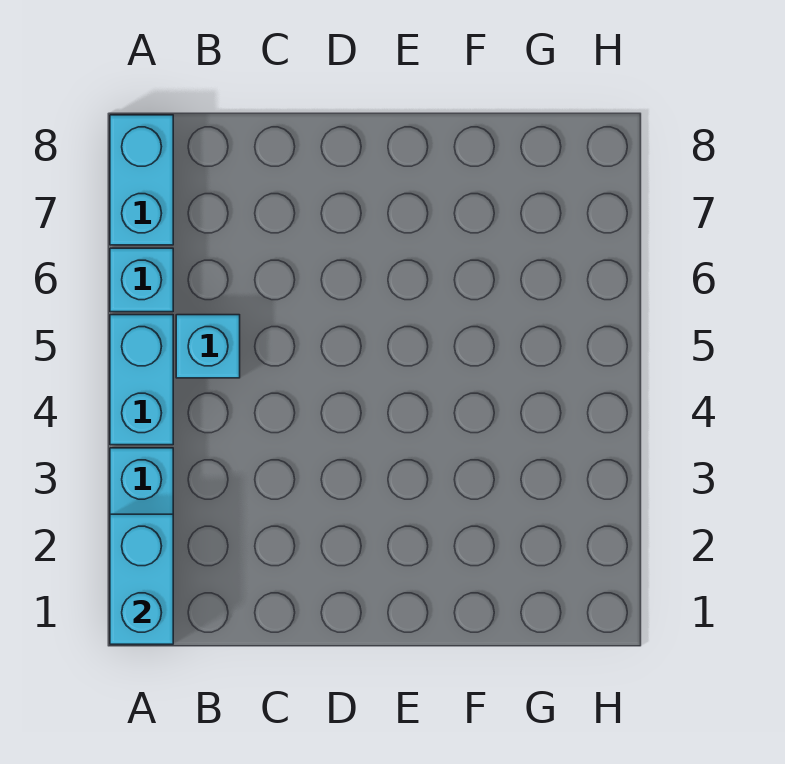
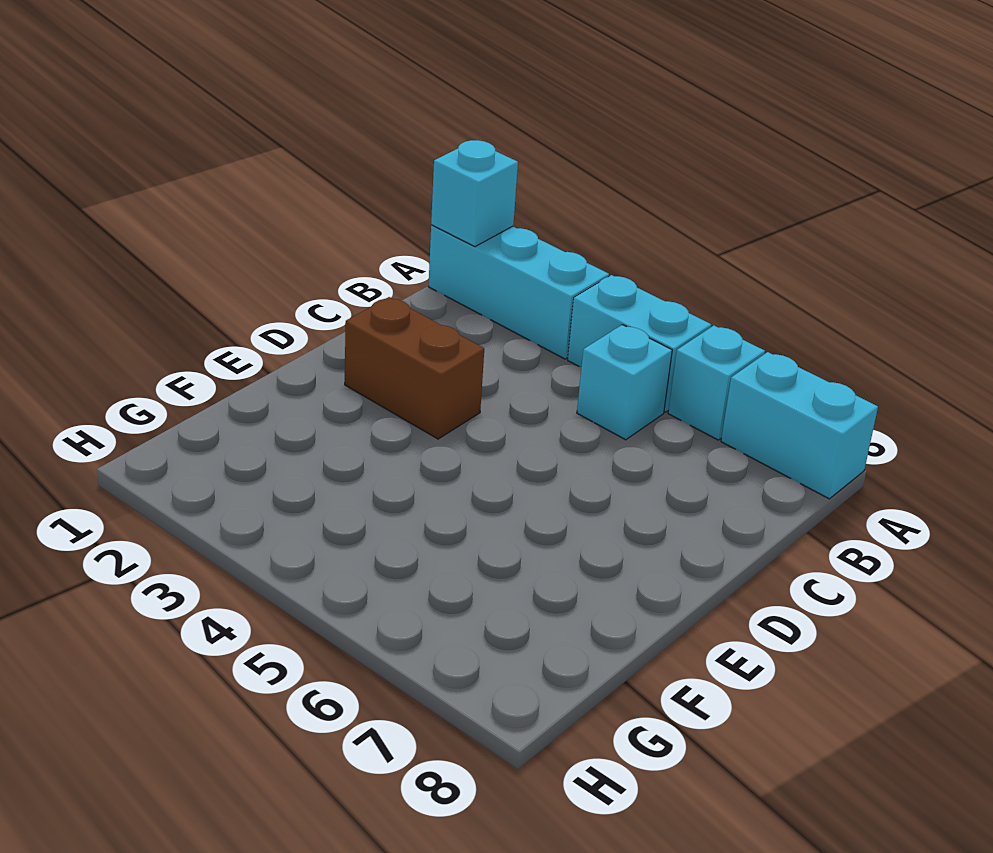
cyan 1x2 brick [110,514,173,644] -> cyan 1x1 brick [431,140,518,247]
none -> brown 1x2 brick [345,297,484,439]

